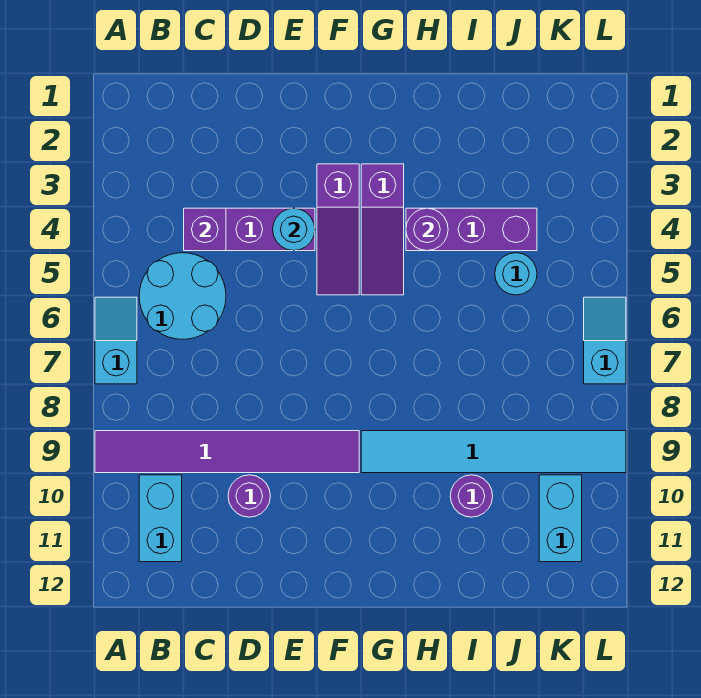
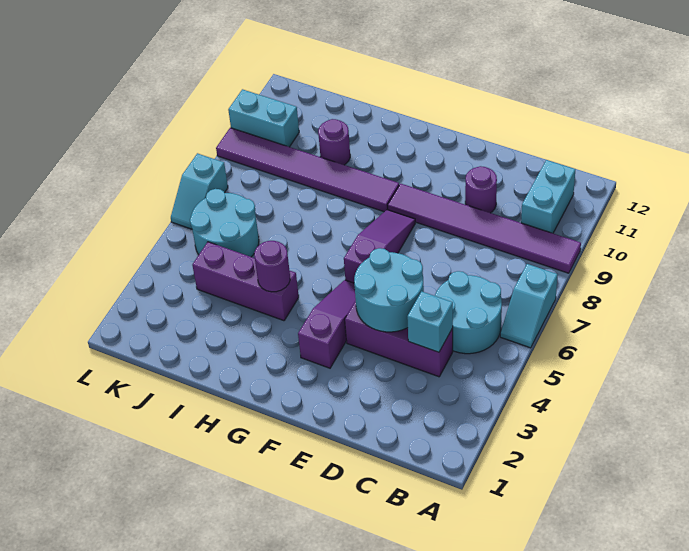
purple 1x1 brick [184,208,226,251] -> cyan 1x1 brick [407,292,453,352]
cyan 1x1 round brick [273,208,315,251] -> cyan 2x2 round brick [354,248,424,332]
purple 1x3 slope [361,164,404,295] -> purple 1x3 slope moved to [344,210,415,283]
cyan 1x6 tile [361,431,626,473] -> purple 1x6 tile [216,128,399,212]
cyan 1x1 round brick [495,253,537,295] -> cyan 2x2 round brick [190,189,259,257]
cyan 1x2 brick [539,475,582,562] -> cyan 1x2 brick turned to [228,89,299,147]

